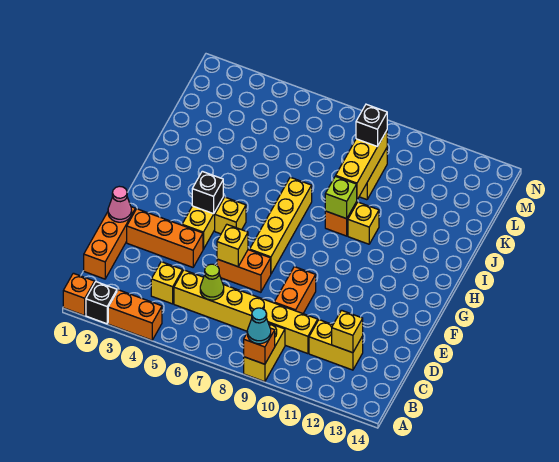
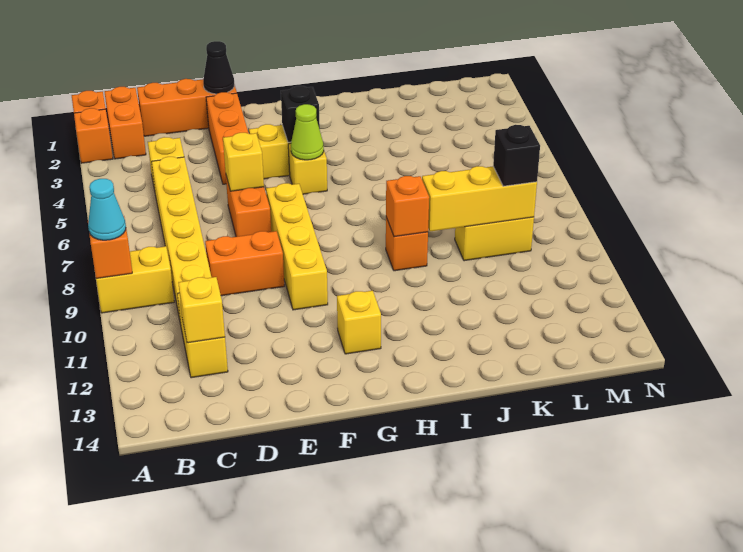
black 1x1 brick [86,282,117,324] -> orange 1x1 brick [74,108,113,163]
orange 1x2 brick [108,290,162,340] -> orange 1x2 brick moved to [105,87,146,159]
lime 1x1 cone [200,264,224,300] -> lime 1x1 cone moved to [291,104,324,160]
pink 1x1 cone [108,186,132,222] -> black 1x1 cone [203,41,234,94]
yellow 1x4 brick [250,177,312,274] -> yellow 1x4 brick turned to [266,183,328,310]
lime 1x1 brick [325,176,357,219] -> orange 1x1 brick [386,176,429,237]
yellow 1x1 brick [348,202,379,244] -> yellow 1x1 brick moved to [337,291,381,354]

